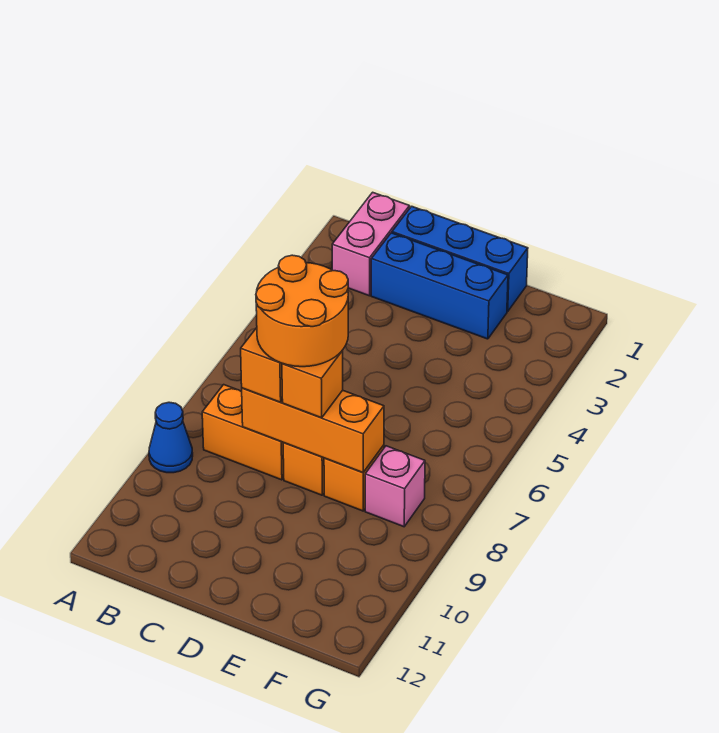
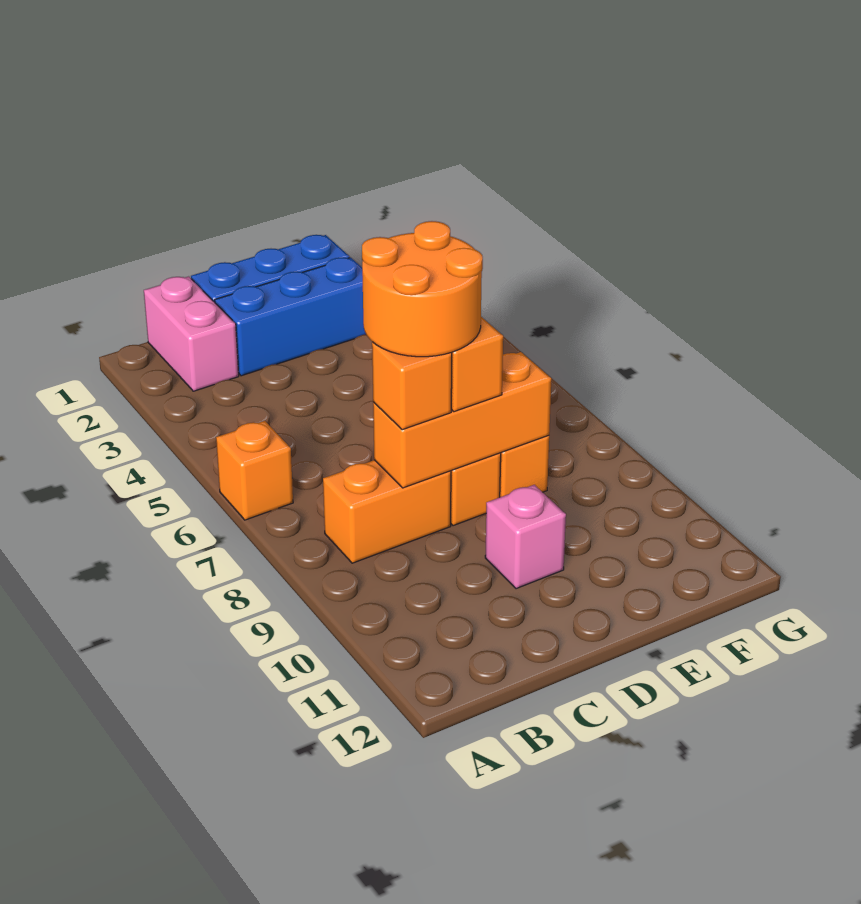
none -> orange 1x1 brick [216,421,293,520]
blue 1x1 cone [149,402,193,473] -> none
pink 1x1 brick [365,446,425,527] -> pink 1x1 brick moved to [485,485,566,589]

